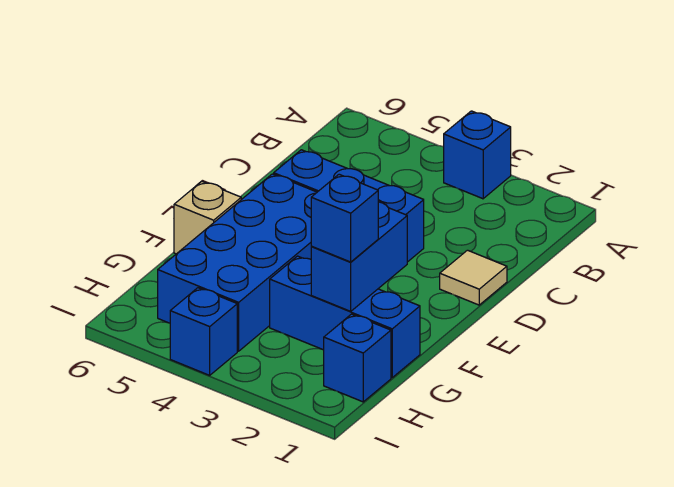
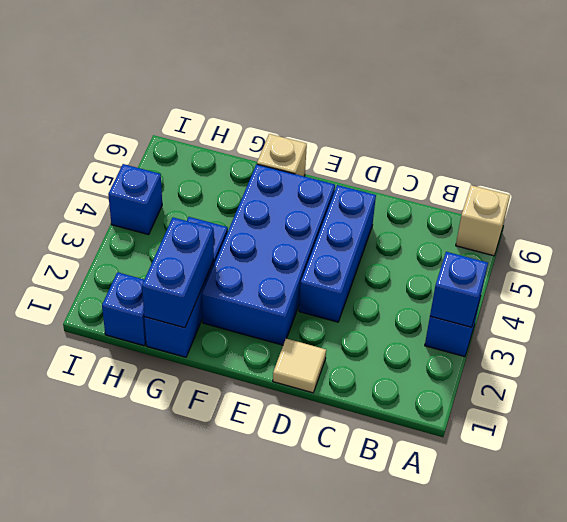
none -> tan 1x1 brick [456,185,510,256]
blue 2x4 brick [158,174,317,351] -> blue 2x4 brick turned to [202,164,335,345]
blue 1x2 brick [311,202,407,311] -> blue 1x2 brick turned to [142,218,214,328]
blue 1x1 brick [311,174,378,262] -> blue 1x1 brick moved to [430,252,488,327]

